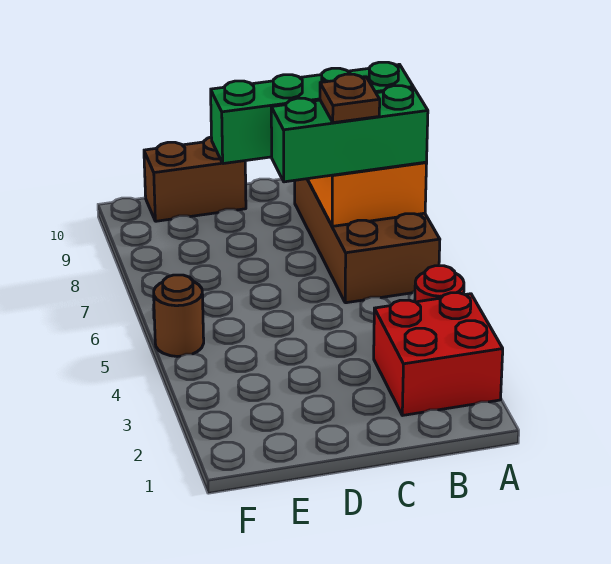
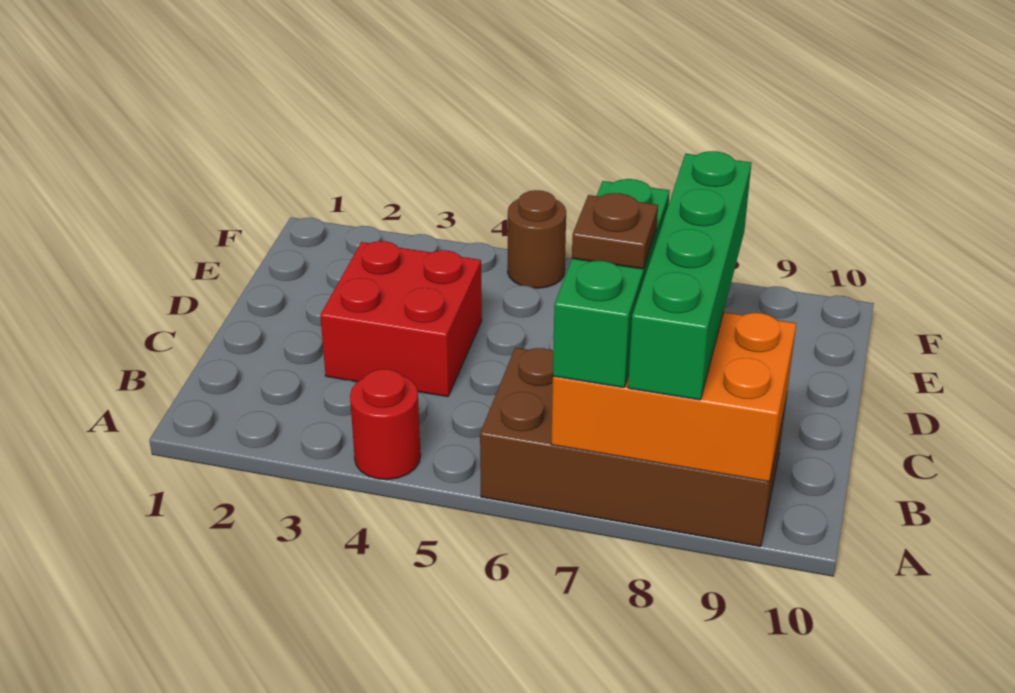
red 2x2 brick [374,293,503,415] -> red 2x2 brick moved to [320,241,482,397]
brown 1x2 brick [144,137,246,221] -> none

